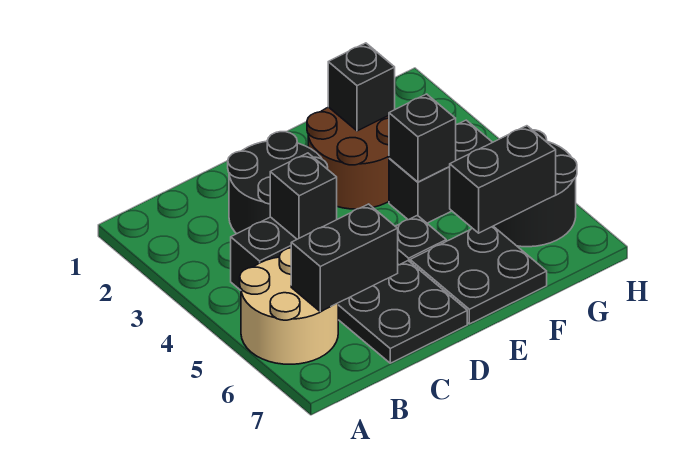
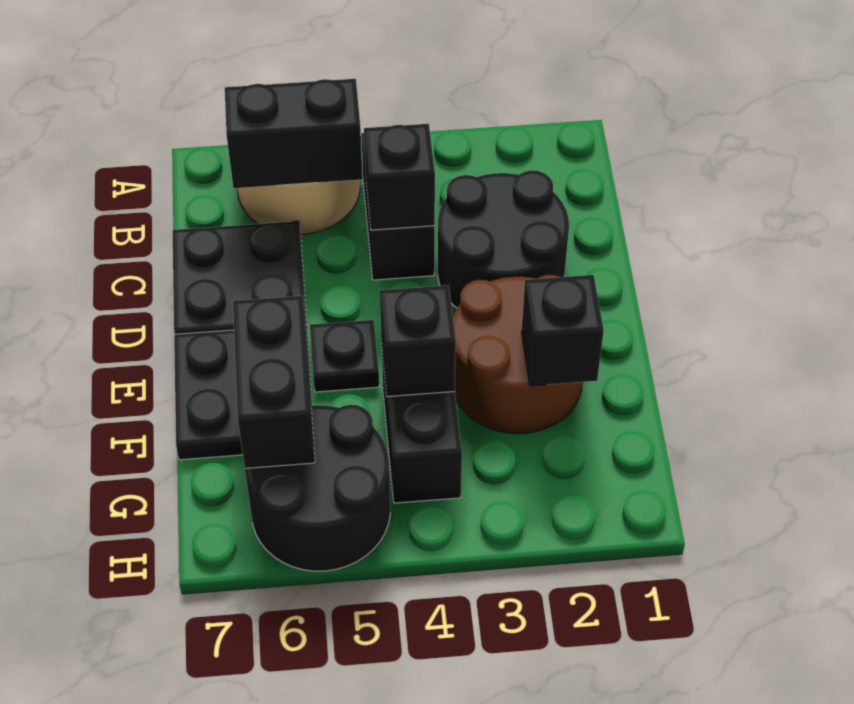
black 1x2 brick [291,204,398,312] -> black 1x2 brick turned to [225,79,363,188]

